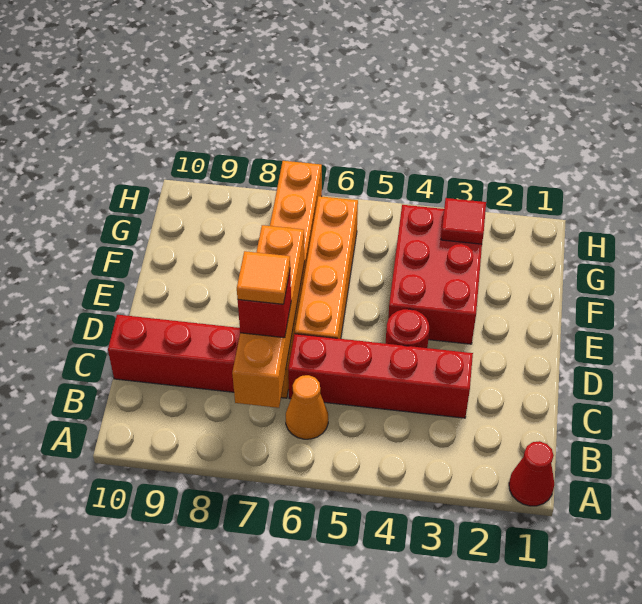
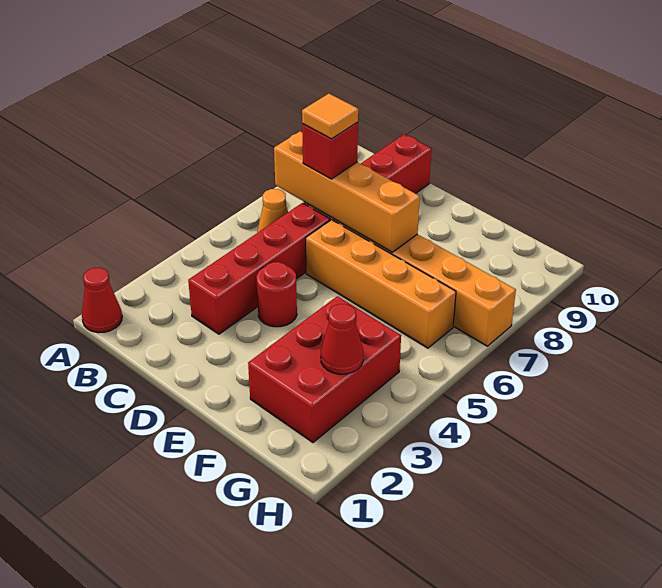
red 2x3 brick [388,205,482,344] -> red 2x3 brick turned to [248,296,401,442]
red 1x1 tile [441,198,486,244] -> red 1x1 cone [321,304,364,374]

